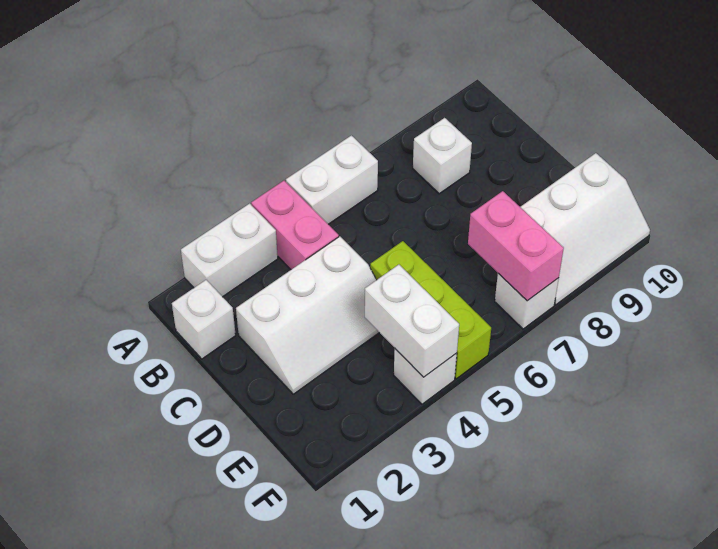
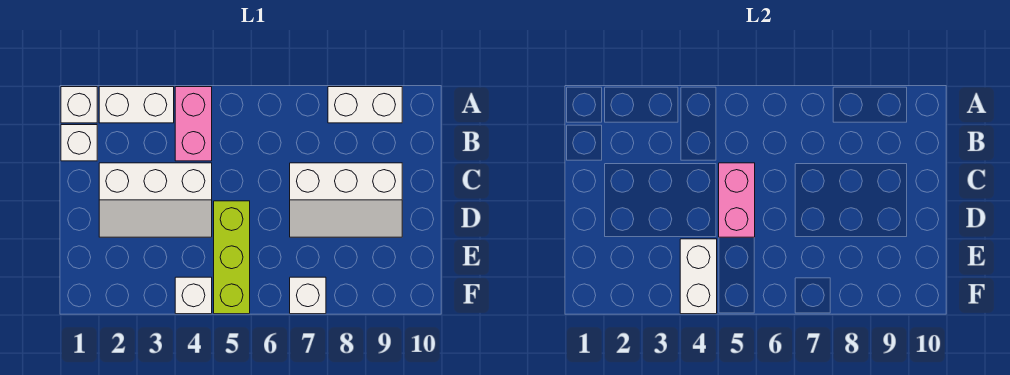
white 1x2 brick [286,135,378,224] -> white 1x2 brick moved to [328,87,402,123]
white 1x1 brick [413,118,472,194] -> white 1x1 brick moved to [61,87,97,123]
pink 1x2 brick [468,191,564,301] -> pink 1x2 brick moved to [719,163,755,237]
white 2x3 slope [521,153,650,305] -> white 2x3 slope moved to [290,163,402,237]

